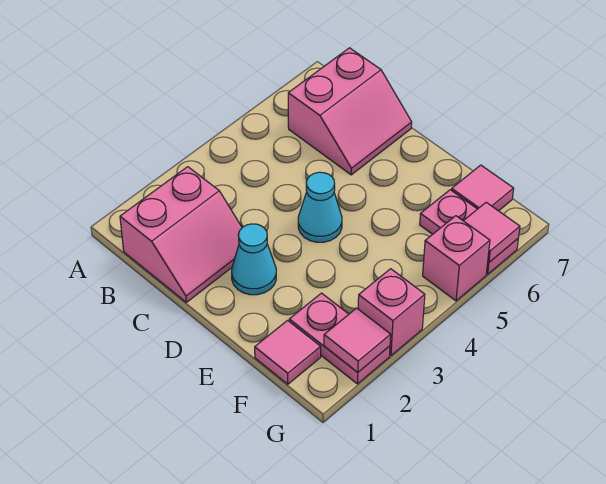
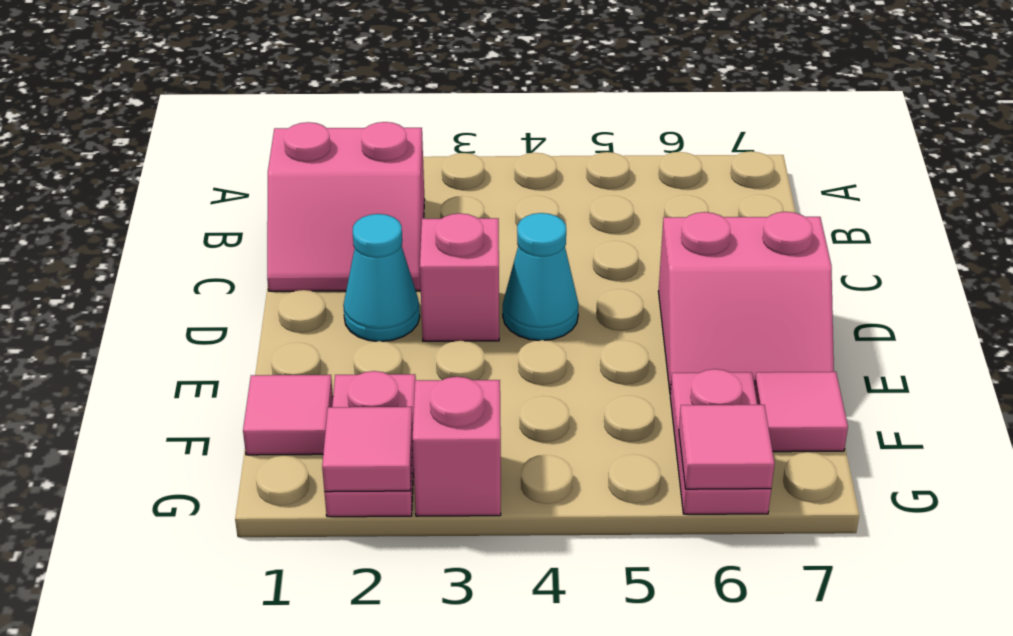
pink 2x2 slope [288,48,412,175] -> pink 2x2 slope moved to [658,212,834,393]
pink 1x1 brick [423,216,490,301] -> pink 1x1 brick moved to [420,213,499,341]

